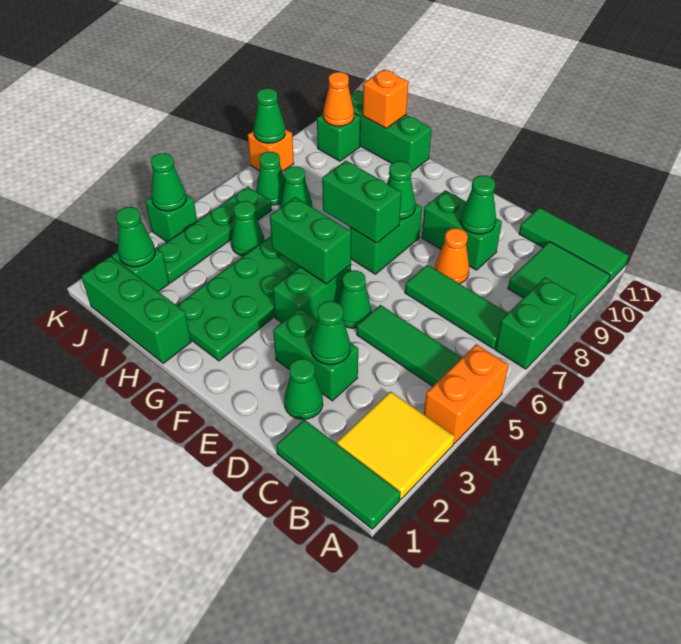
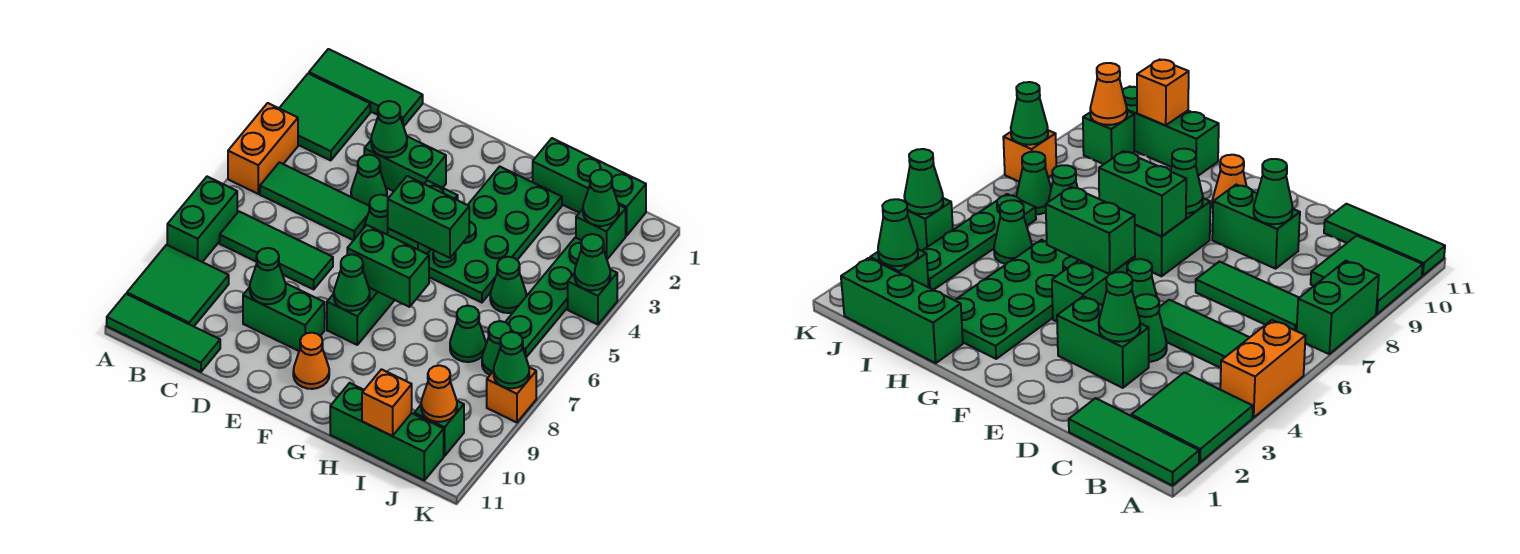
yellow 2x2 tile [337,392,455,499] -> green 2x2 tile [279,73,370,161]
green 1x1 cone [284,359,323,419] -> green 1x1 cone moved to [351,155,387,206]
orange 1x1 cone [435,228,469,284] -> orange 1x1 cone moved to [293,333,329,389]

